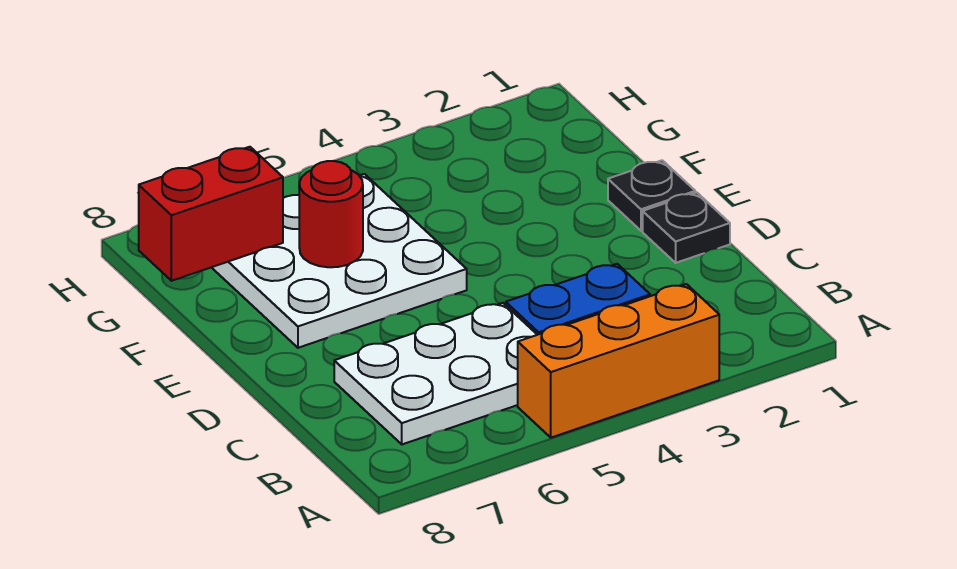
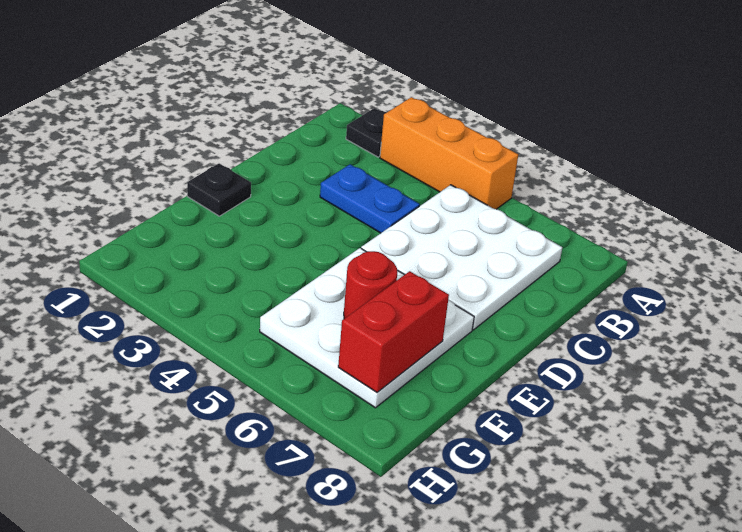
white 2x3 plate [334,303,537,444] -> white 3x3 plate [361,185,562,330]
black 1x1 plate [643,193,730,263] -> black 1x1 plate moved to [346,108,386,157]
red 1x2 brick [139,147,283,281] -> red 1x2 brick turned to [338,271,449,392]

